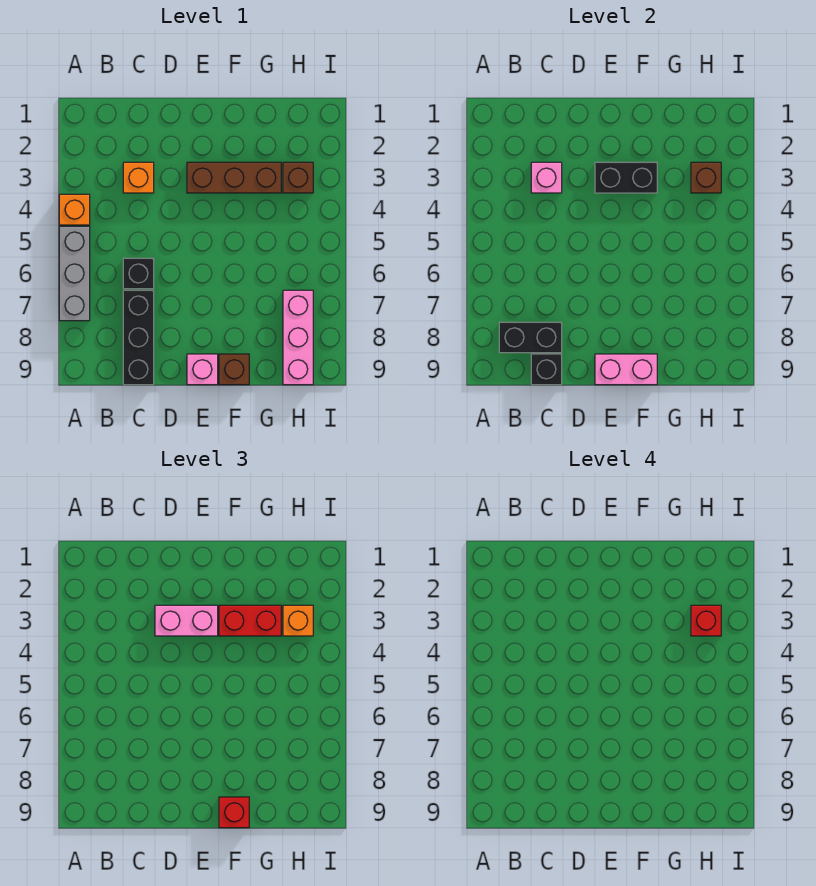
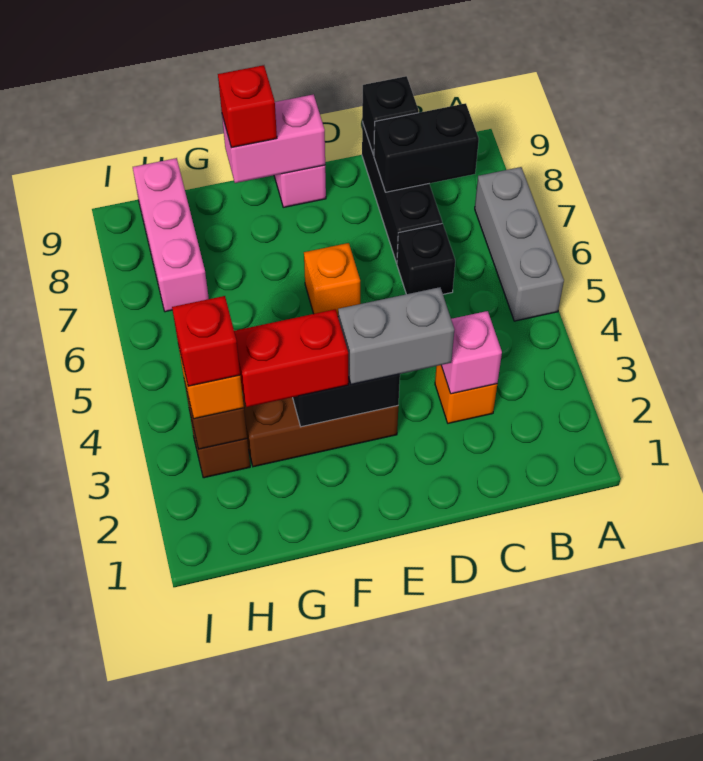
orange 1x1 brick [59,194,90,225] -> orange 1x1 brick moved to [304,243,360,316]
pink 1x2 brick [155,605,218,636] -> grey 1x2 brick [338,287,454,385]
brown 1x1 brick [219,354,249,385] -> none

